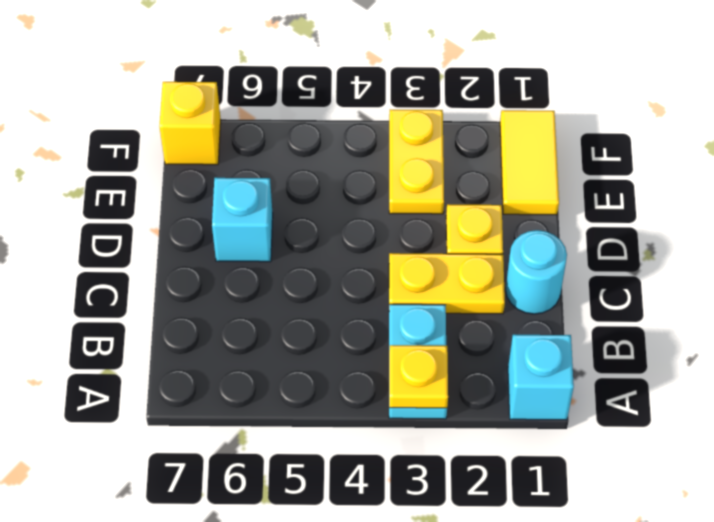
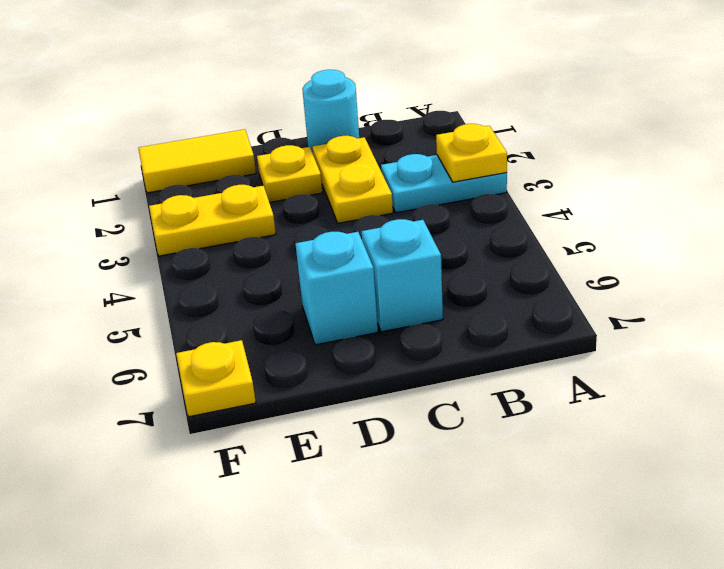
cyan 1x1 brick [508,334,574,420] -> cyan 1x1 brick moved to [361,219,443,332]
yellow 1x1 brick [159,82,221,165] -> yellow 1x1 plate [176,340,256,417]

